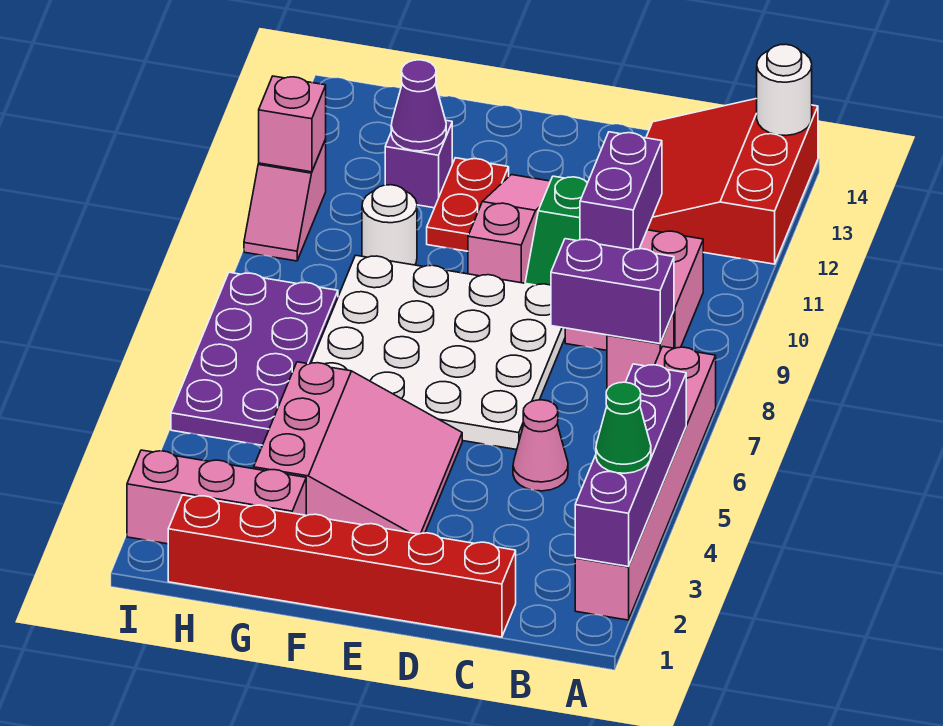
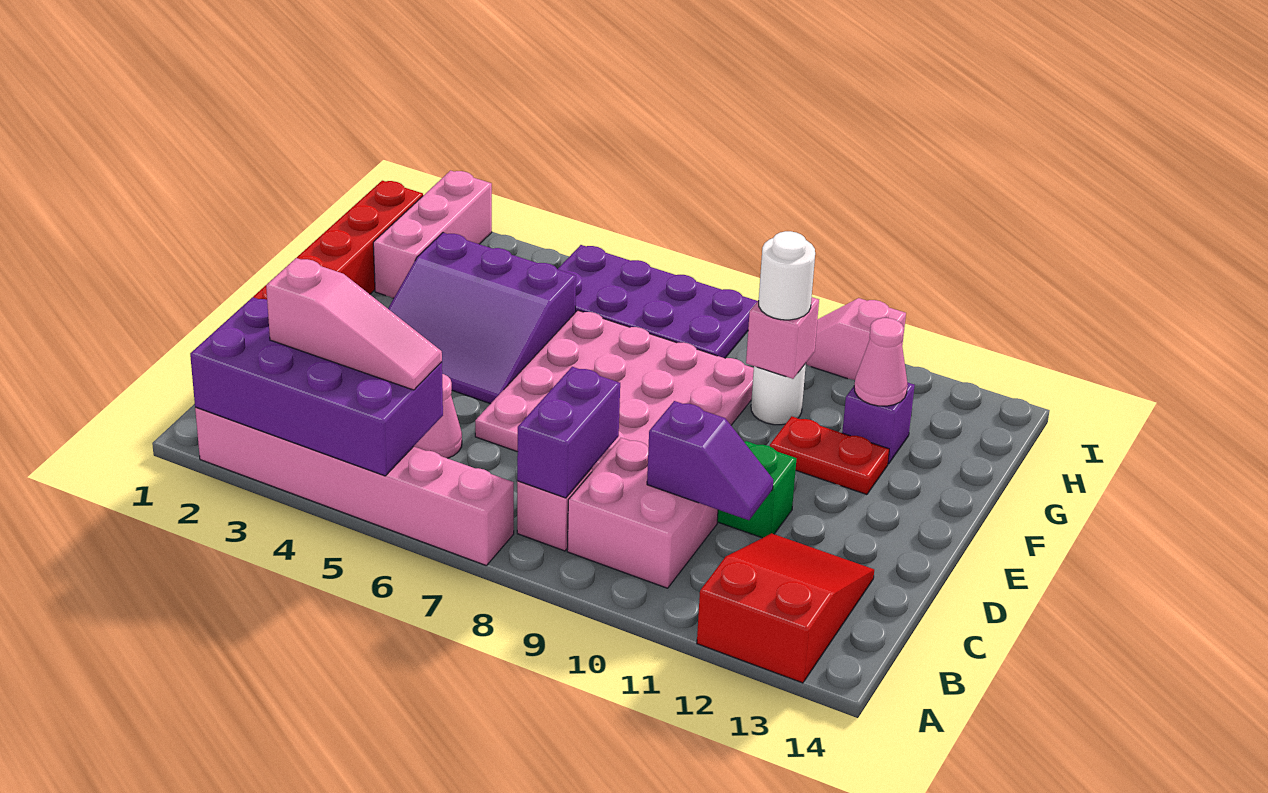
purple 1x4 brick [575,364,686,566] -> purple 2x4 brick [190,297,443,476]
green 1x1 cone [596,382,651,473] -> none
red 3x3 slope [646,99,818,264] -> red 2x3 slope [697,533,874,683]
white 1x1 round brick [757,44,812,136] -> white 1x1 round brick moved to [759,231,815,320]
purple 1x2 brick [580,132,662,250] -> purple 1x2 slope [647,401,773,520]
white 4x4 plate [311,255,565,450] -> pink 4x4 plate [475,310,754,471]
pink 3x3 slope [254,362,462,534] -> purple 3x3 slope [388,233,576,404]
pink 1x3 slope [468,175,550,283] -> pink 1x3 slope moved to [266,258,442,390]
purple 1x1 cone [391,60,446,151] -> pink 1x1 cone [854,318,908,406]
pink 1x1 brick [259,76,326,172] -> pink 1x1 brick moved to [746,297,819,379]

